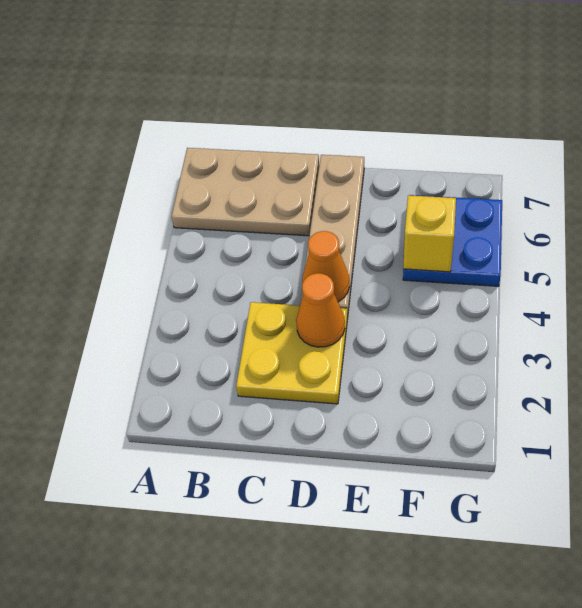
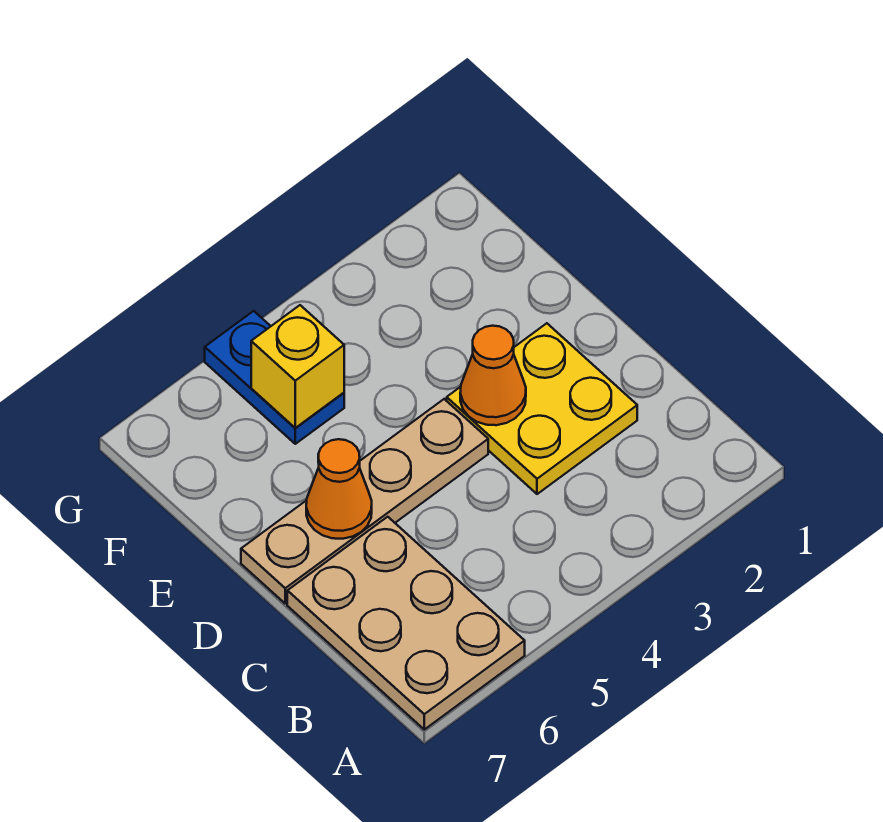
orange 1x1 cone [302,231,350,302] -> orange 1x1 cone moved to [306,439,372,539]
blue 2x2 plate [403,195,502,286] -> blue 1x2 plate [205,311,344,444]

